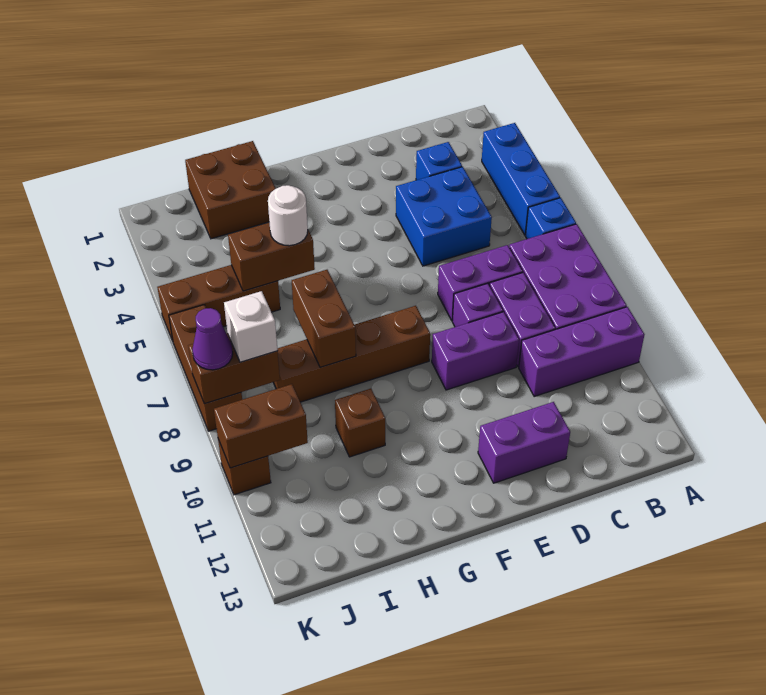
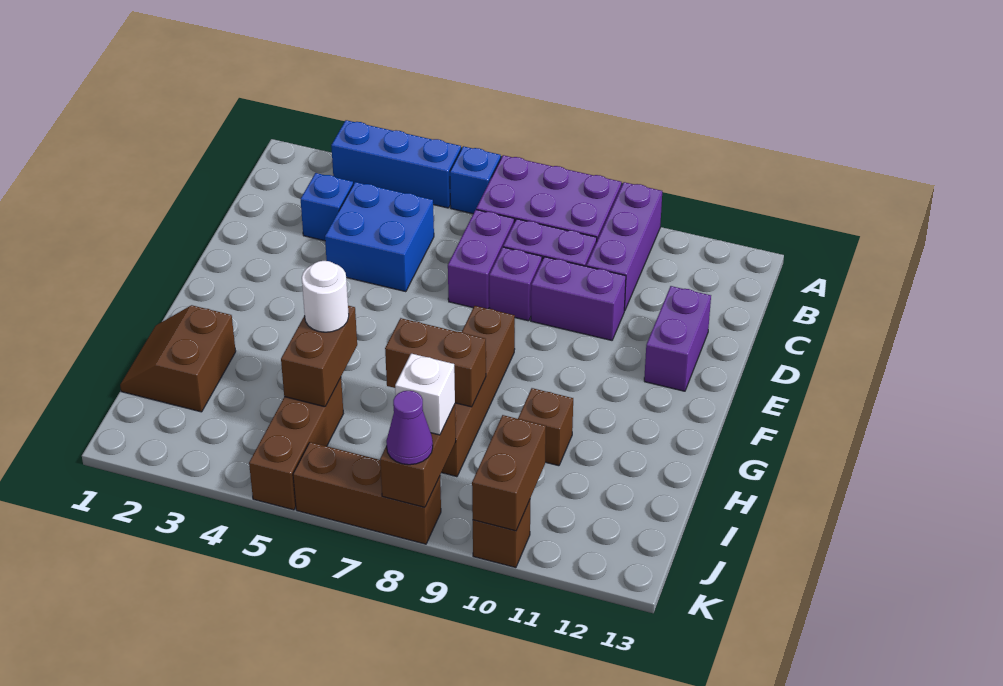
purple 1x2 brick [432,312,519,390] -> purple 1x2 brick turned to [531,257,626,340]
brown 2x2 brick [185,141,276,239] -> brown 2x2 slope [120,305,236,412]

